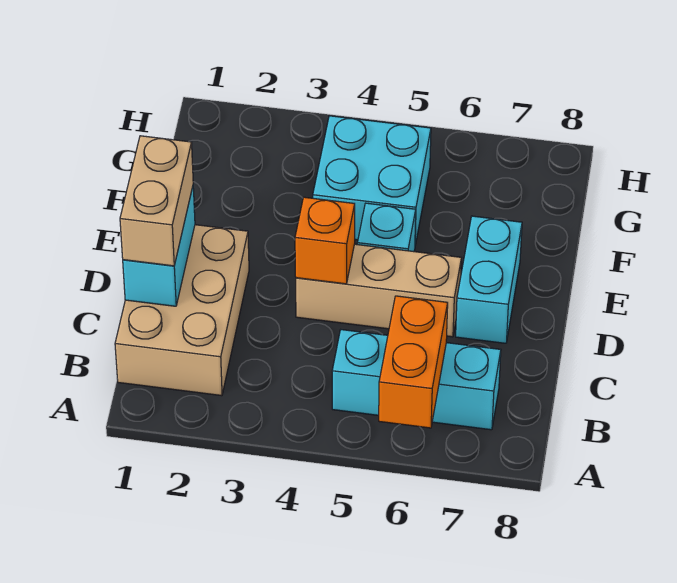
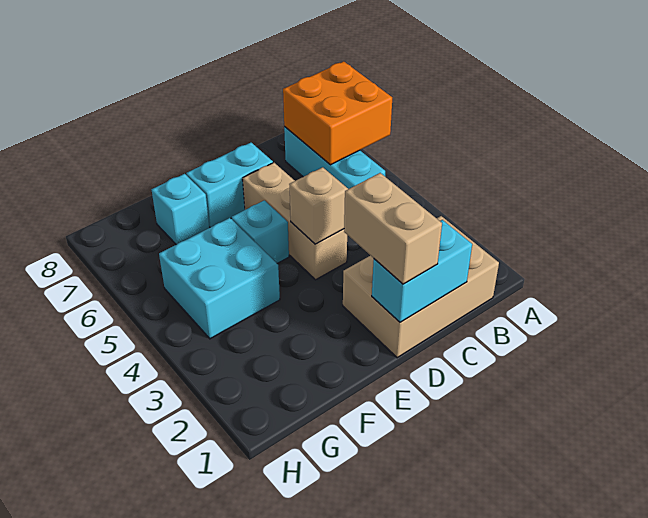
orange 1x2 brick [379,296,448,428] -> orange 2x2 brick [283,61,392,165]
tan 1x2 brick [120,136,193,266] -> tan 1x2 brick turned to [344,173,442,284]
orange 1x1 brick [295,197,355,284] -> tan 1x1 brick [289,167,348,244]
none -> cyan 1x1 brick [152,174,209,245]

